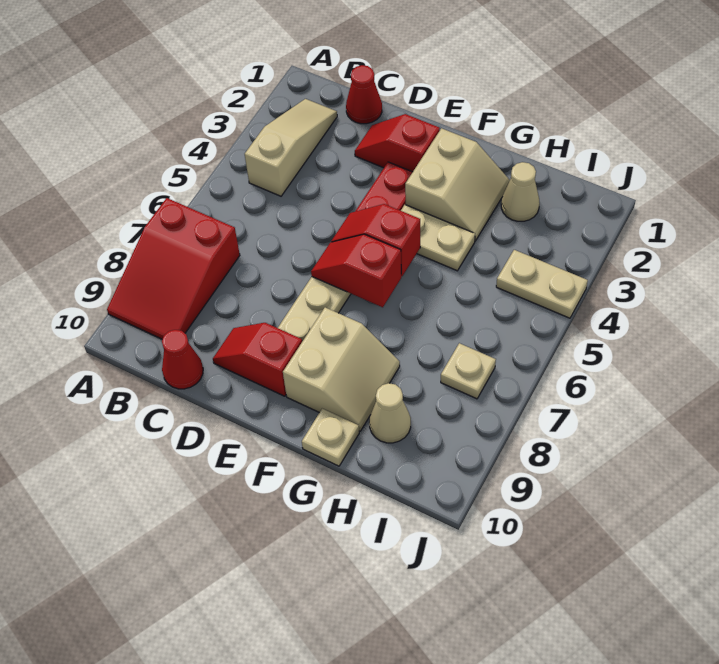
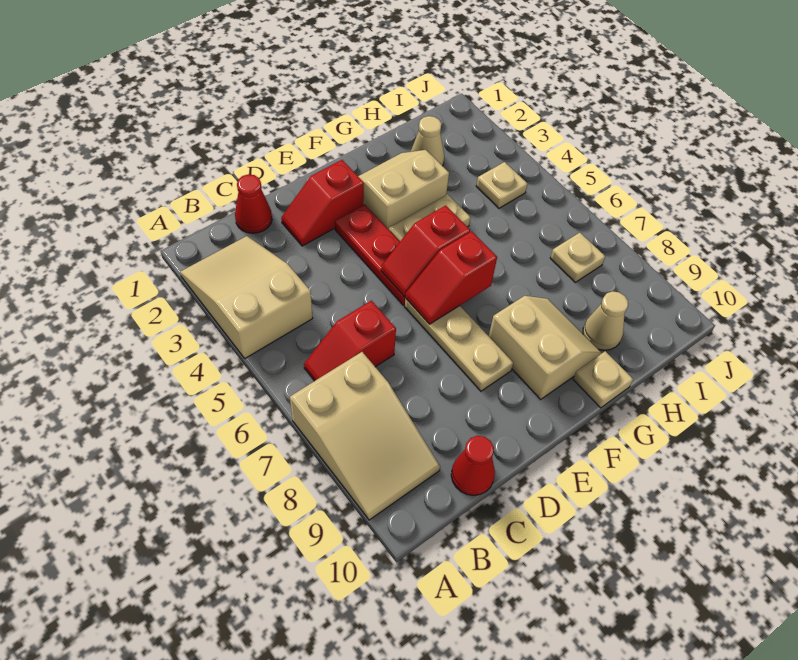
red 2x3 slope [107,198,240,339] -> tan 2x3 slope [290,352,440,520]
tan 1x3 slope [245,99,337,196] -> tan 2x3 slope [180,236,313,358]
red 1x2 slope [213,323,302,396] -> red 1x2 slope moved to [304,301,396,381]
tan 2x2 slope [405,128,510,241] -> tan 2x2 slope turned to [358,150,449,230]
tan 1x2 plate [496,250,588,318] -> tan 1x1 plate [476,162,527,208]

